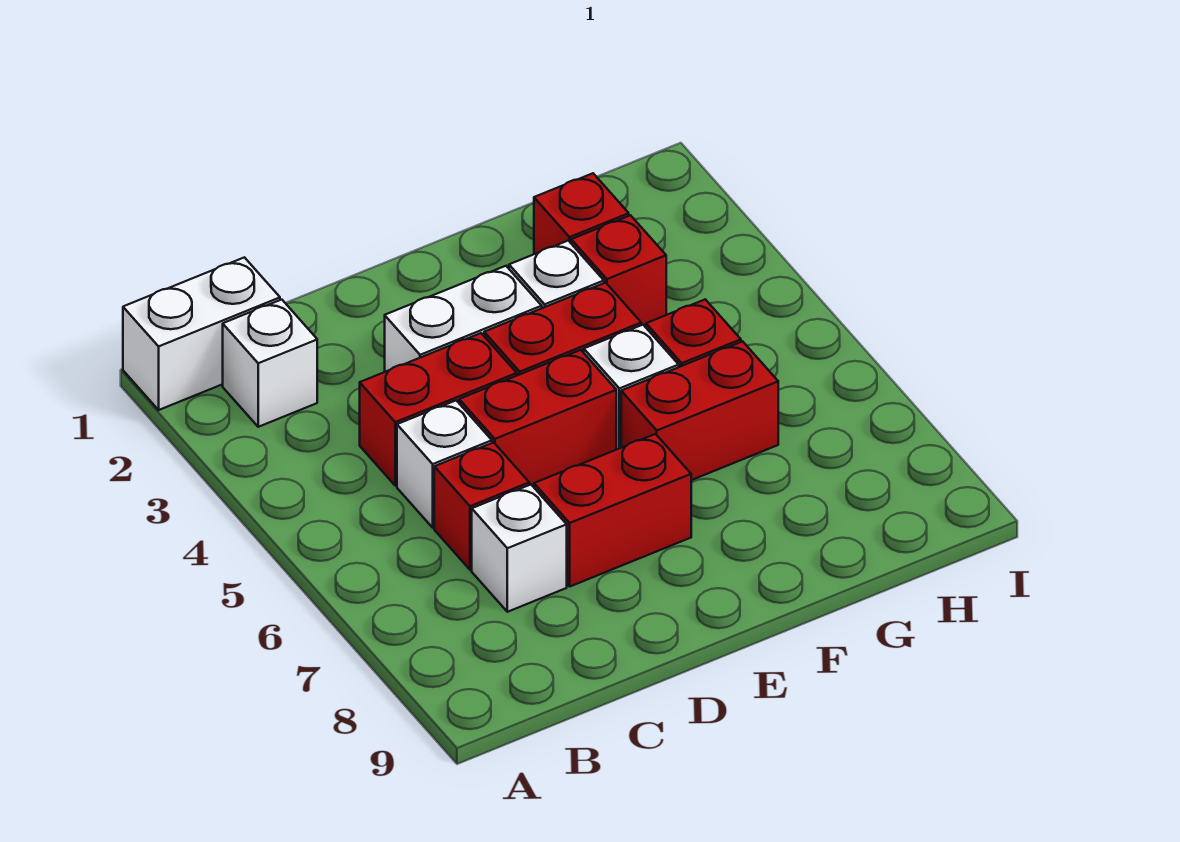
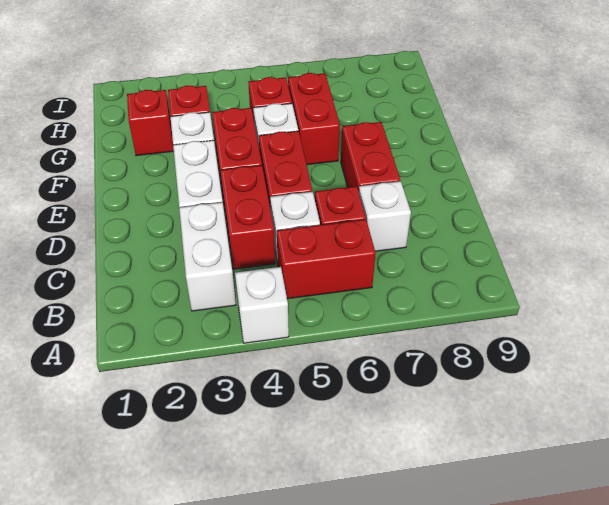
white 1x2 brick [123,257,280,410] -> white 1x2 brick moved to [179,202,236,311]
white 1x1 brick [223,300,317,427] -> white 1x1 brick moved to [235,267,289,343]
none -> red 1x2 brick [277,219,376,299]

